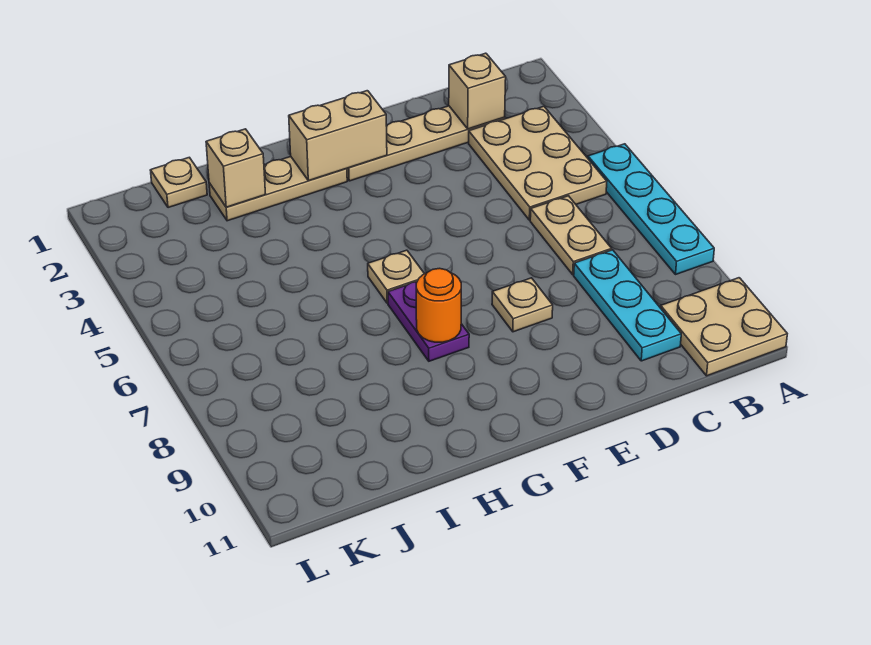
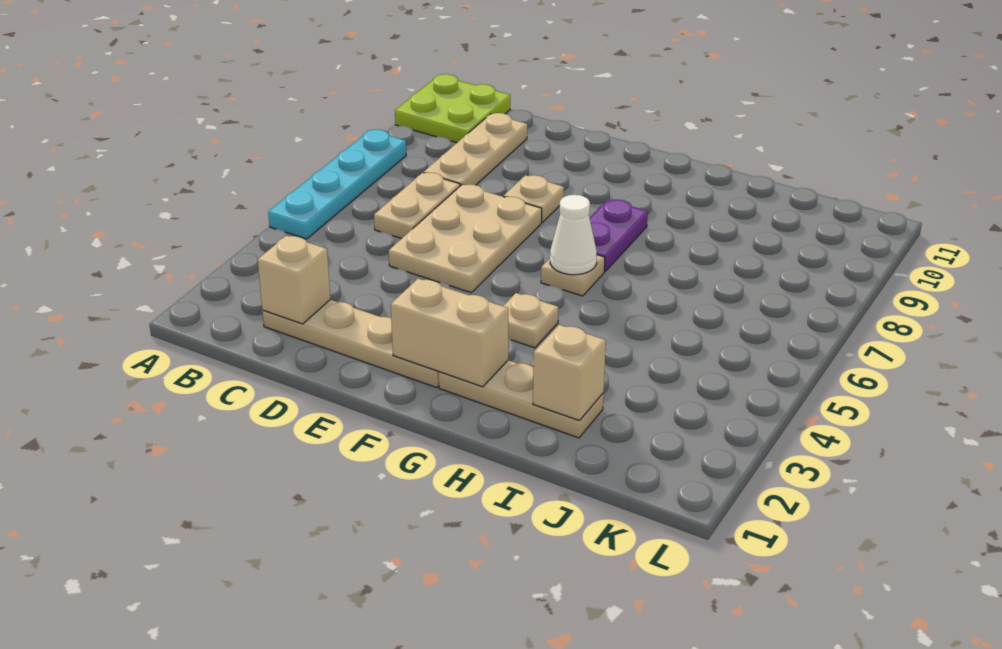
tan 2x2 plate [661,278,787,376] -> lime 2x2 plate [395,74,510,143]
tan 2x3 plate [469,106,607,220] -> tan 2x3 plate moved to [389,185,542,293]
cyan 1x3 plate [574,250,681,361] -> tan 1x3 plate [424,113,527,186]
none -> white 1x1 cone [550,195,597,275]
orange 1x1 round brick [416,268,461,342] -> none
tan 1x1 plate [150,157,207,208] -> tan 1x1 plate moved to [504,293,559,348]

